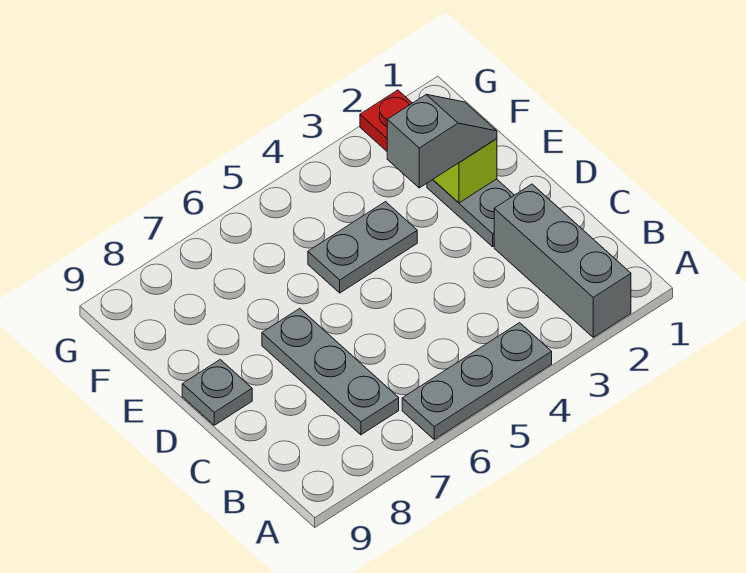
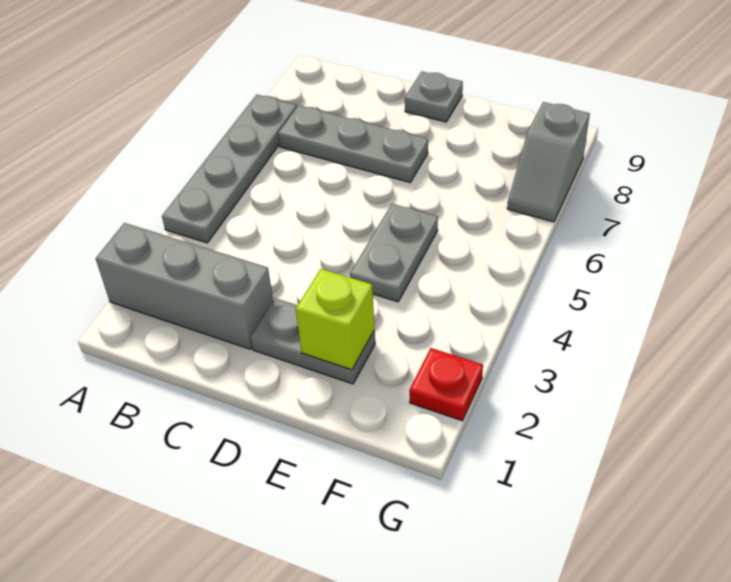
grey 1x3 plate [402,323,552,439] -> grey 1x4 plate [162,95,297,243]
grey 1x2 slope [387,95,497,188] -> grey 1x2 slope moved to [507,102,590,222]

